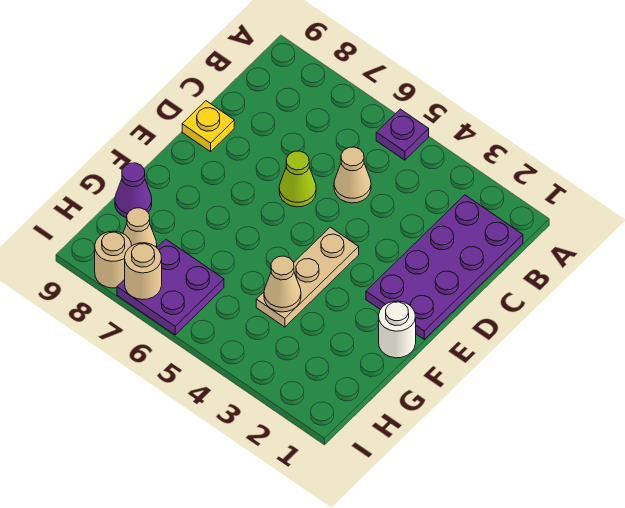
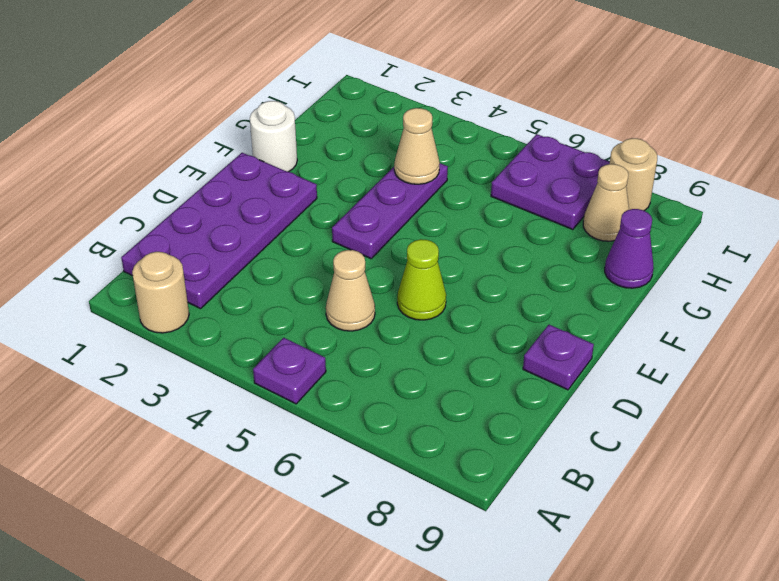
yellow 1x1 plate [182,101,234,152] -> purple 1x1 plate [523,325,594,390]
tan 1x3 plate [256,227,359,327] -> purple 1x3 plate [332,163,448,259]
tan 1x1 round brick [125,243,162,300] -> tan 1x1 round brick moved to [132,252,189,333]

